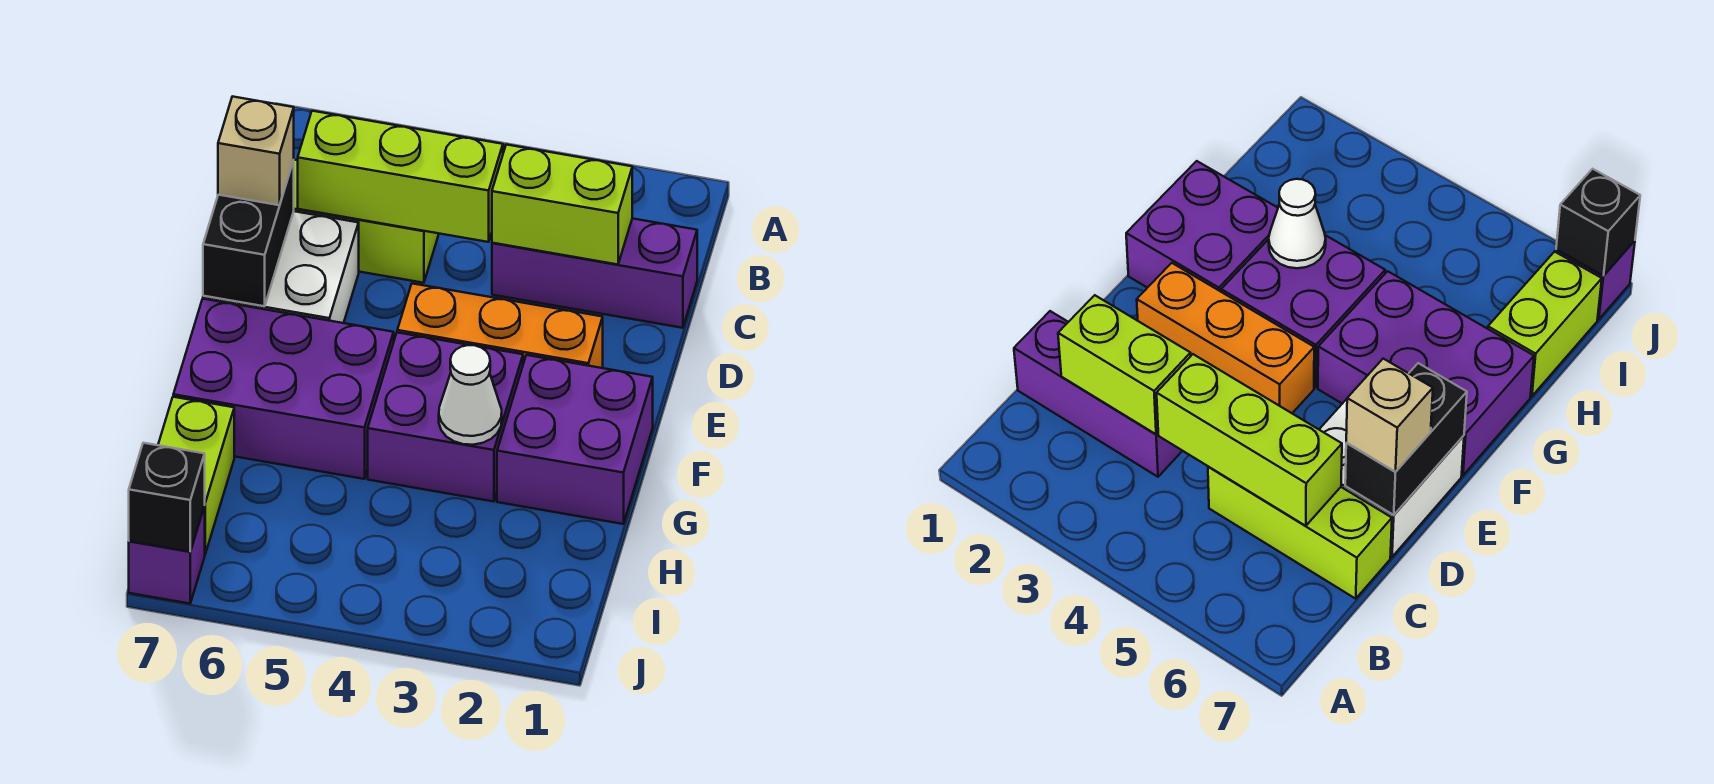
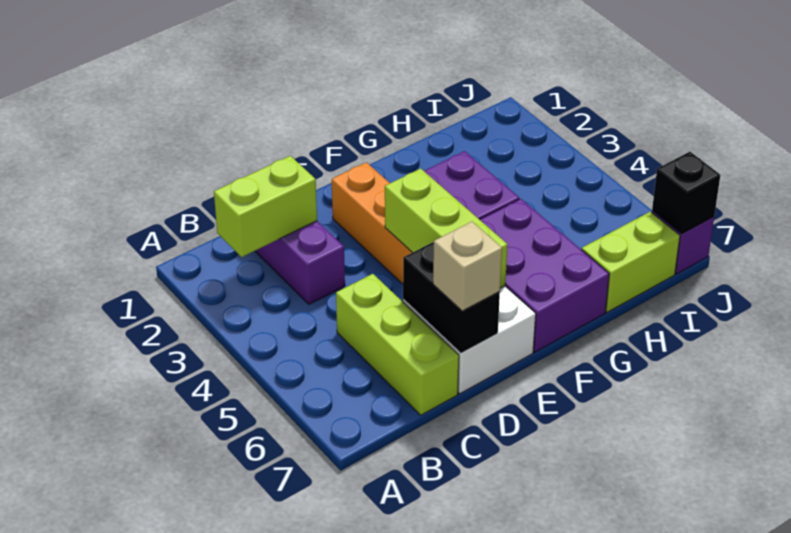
lime 1x2 brick [492,145,632,265] -> lime 1x2 brick turned to [214,156,317,257]
lime 1x3 brick [298,111,503,242] -> lime 1x3 brick moved to [385,168,508,288]
black 1x2 brick [203,161,294,306] -> black 1x2 brick turned to [403,242,500,353]
purple 2x2 brick [497,355,653,524] -> none
white 1x1 cone [439,345,502,445] -> none

